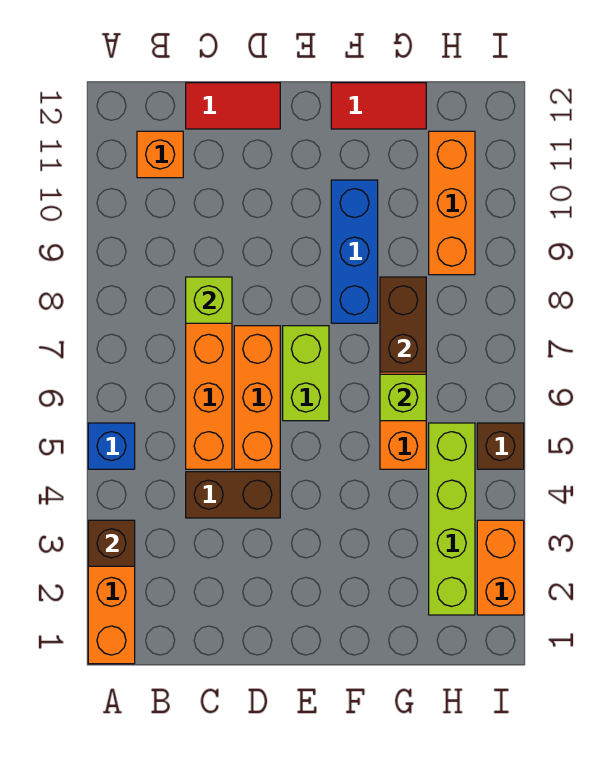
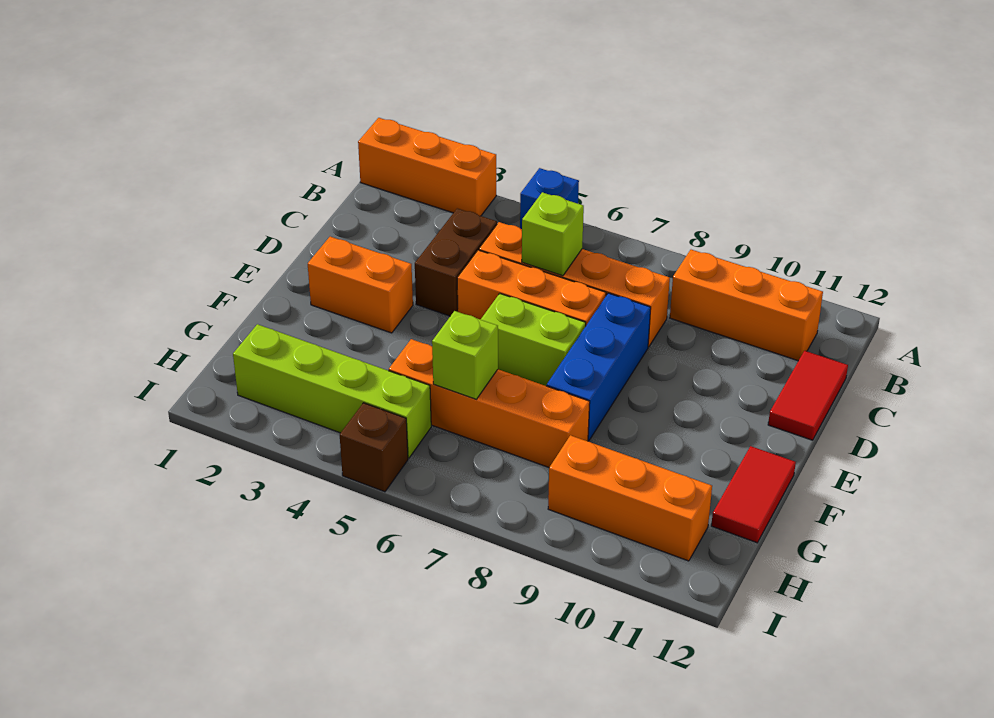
brown 1x1 brick [88,520,135,566] -> none
orange 1x1 brick [137,131,183,178] -> orange 1x3 brick [670,250,823,361]
lime 1x1 brick [186,277,232,323] -> lime 1x1 brick moved to [522,192,584,276]
blue 1x3 brick [331,180,378,323] -> blue 1x3 brick turned to [547,293,651,441]
brown 1x2 brick [380,277,426,372] -> none
orange 1x2 brick [477,520,524,615] -> orange 1x2 brick moved to [308,237,413,333]

